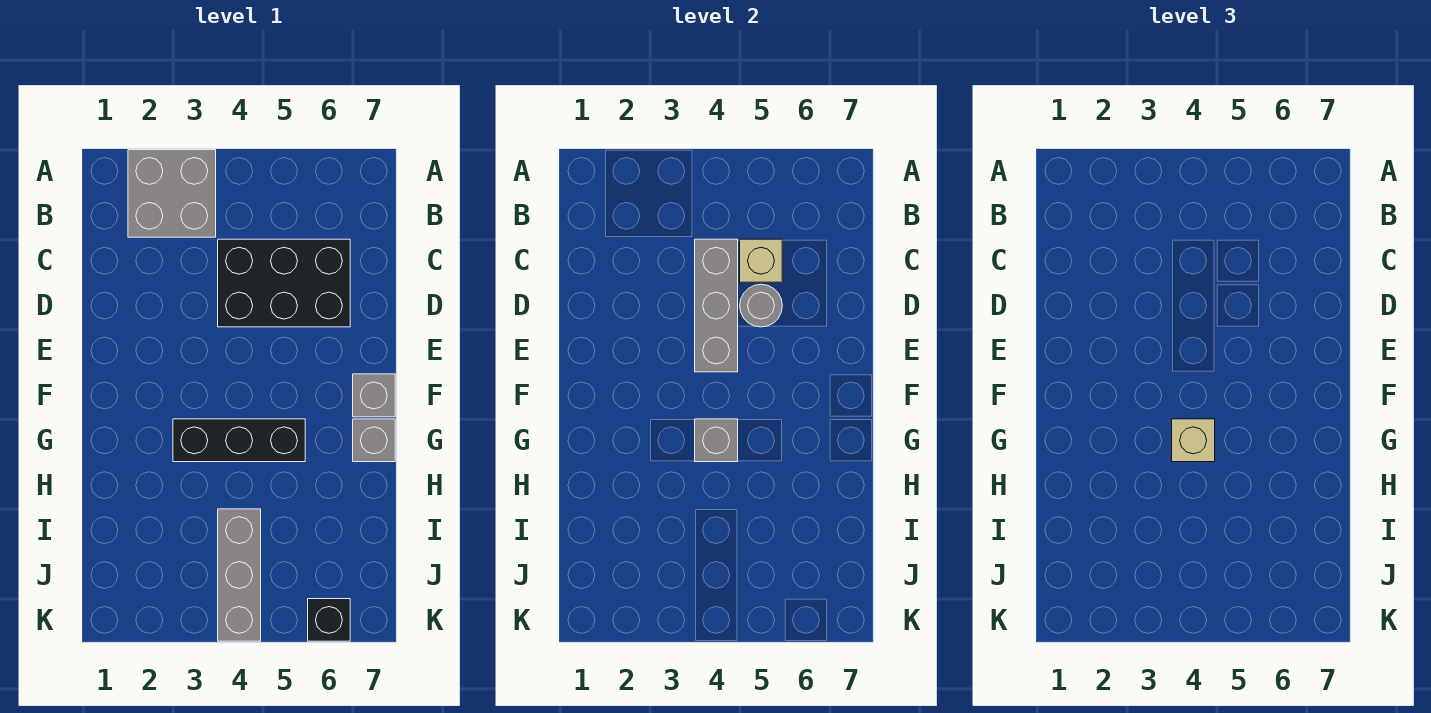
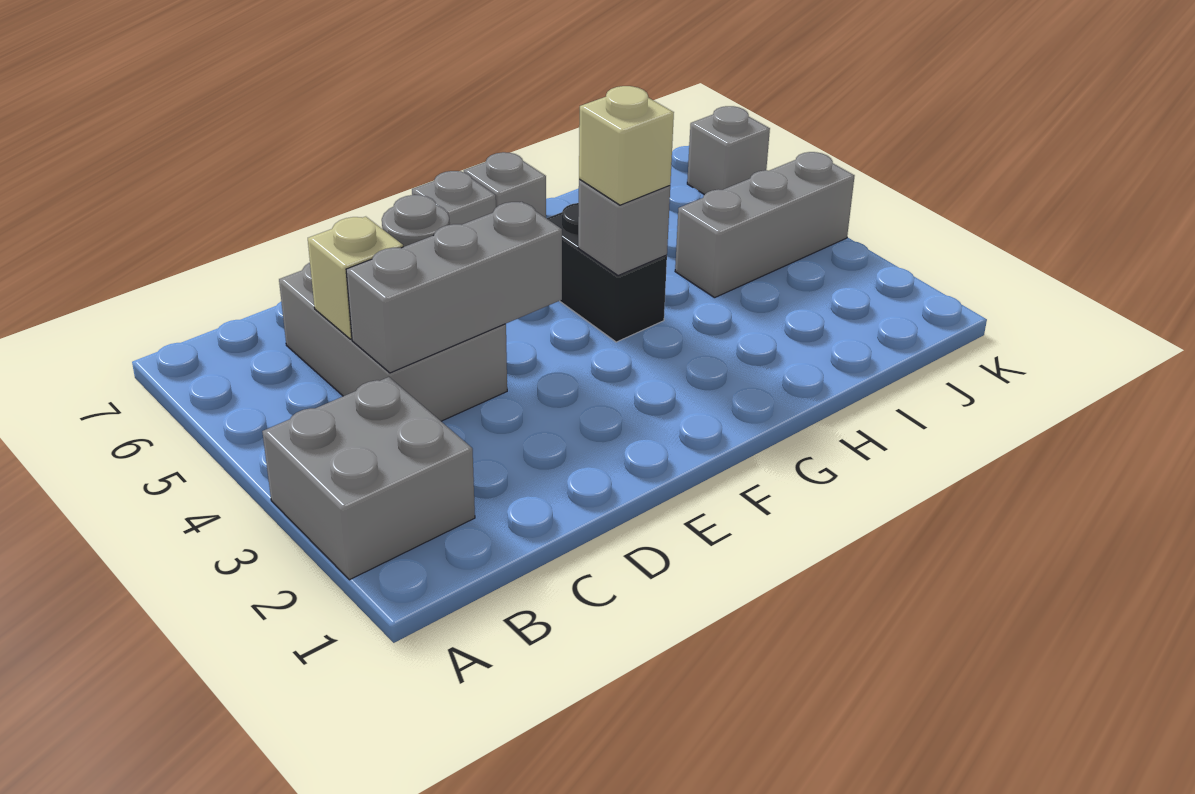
black 2x3 brick [218,239,350,327] -> grey 2x3 brick [279,263,507,421]
black 1x3 brick [173,419,305,462] -> black 1x2 brick [547,203,667,342]
black 1x1 brick [308,599,350,641] -> grey 1x1 brick [687,106,770,195]

